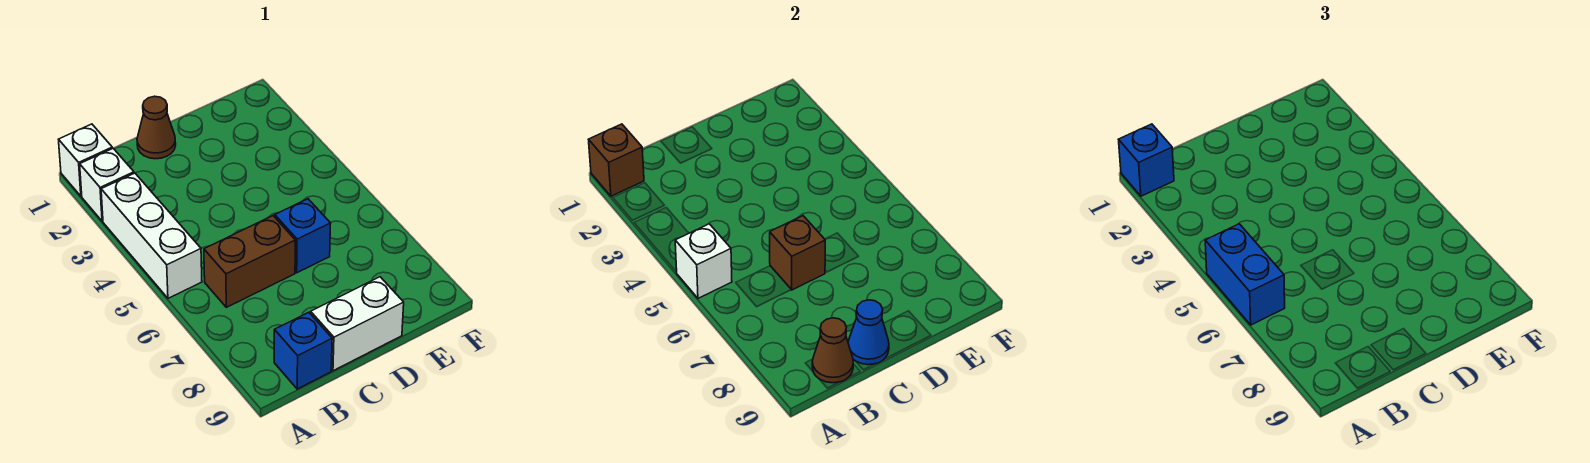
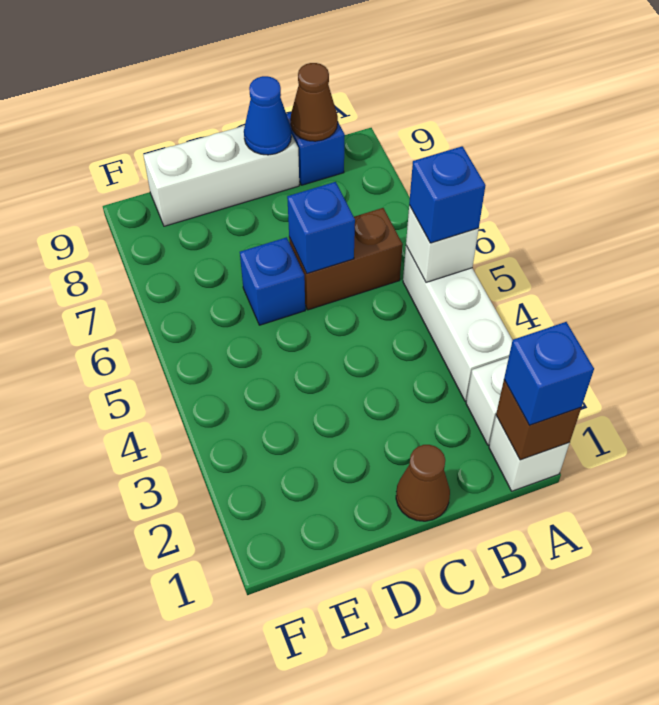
blue 1x2 brick [1205,224,1285,325] -> blue 1x1 brick [409,146,486,243]
brown 1x1 brick [770,216,825,290] -> blue 1x1 brick [287,182,355,274]
white 1x2 brick [311,277,404,371] -> white 1x3 brick [144,126,299,226]

